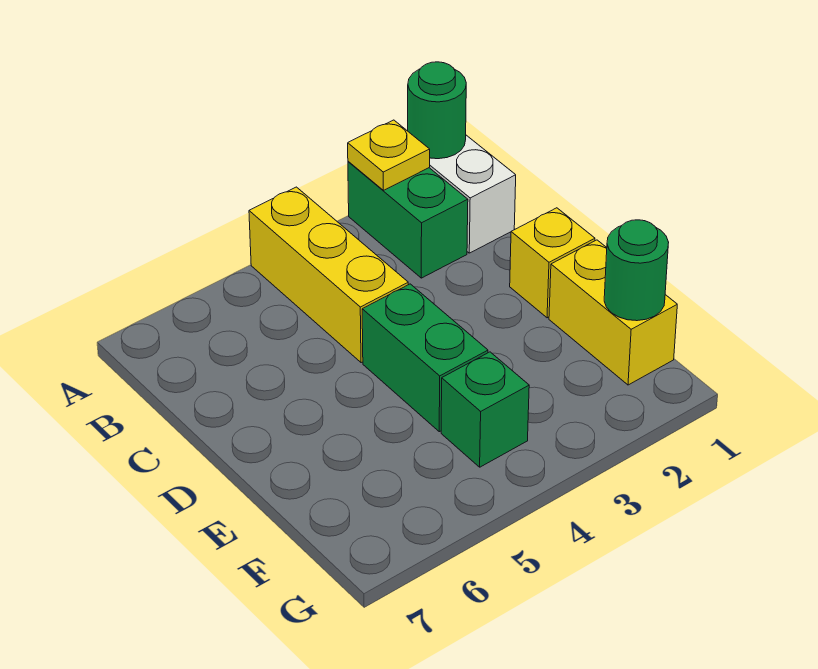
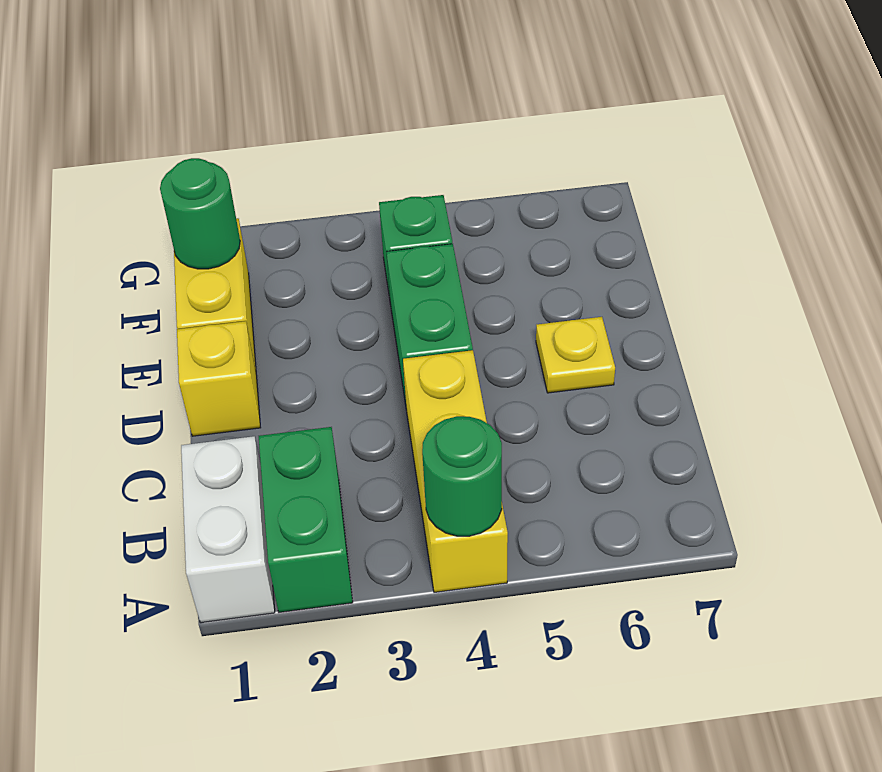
green 1x1 round brick [408,62,466,159] -> green 1x1 round brick moved to [422,416,502,536]
yellow 1x1 plate [348,120,430,190] -> yellow 1x1 plate moved to [536,317,615,393]

